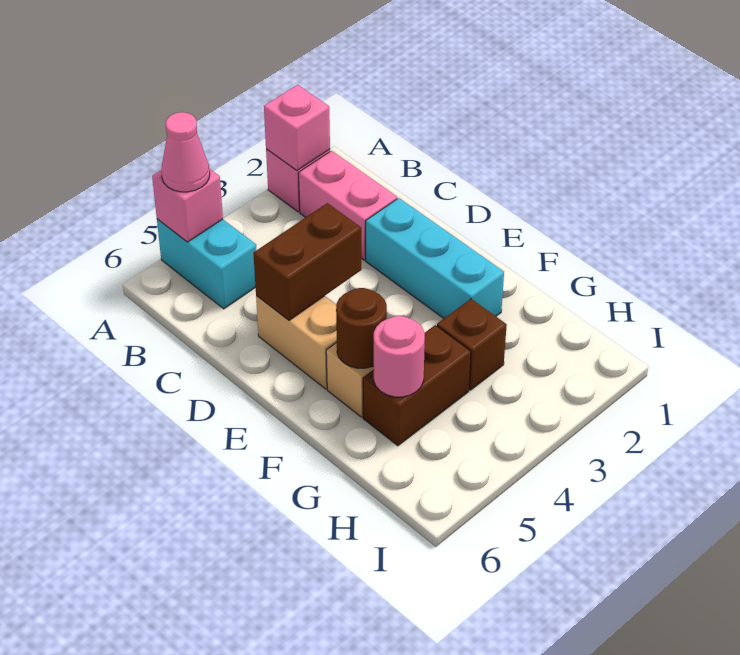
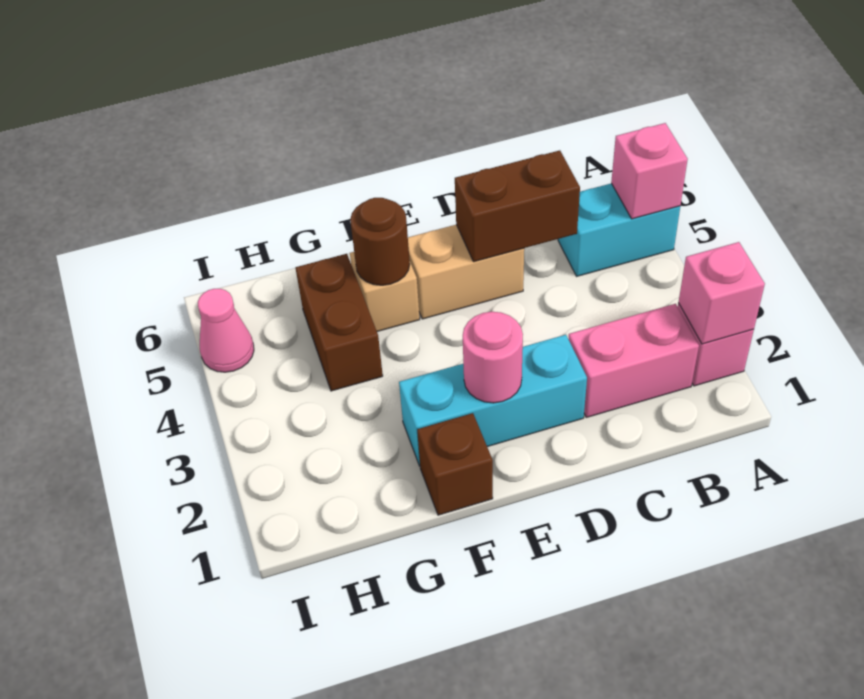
pink 1x1 cone [161,112,210,192] -> pink 1x1 cone moved to [198,289,254,372]
brown 1x2 brick [253,203,361,320] -> brown 1x2 brick turned to [455,150,580,262]
brown 1x1 brick [437,299,507,390] -> brown 1x1 brick moved to [417,413,493,515]
pink 1x1 round brick [374,316,425,397] -> pink 1x1 round brick moved to [463,312,523,403]

